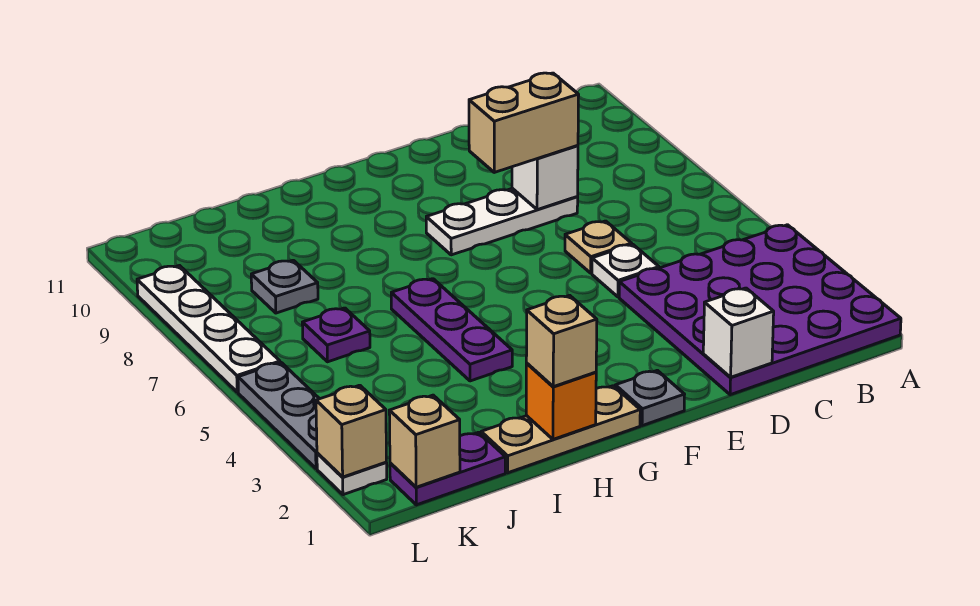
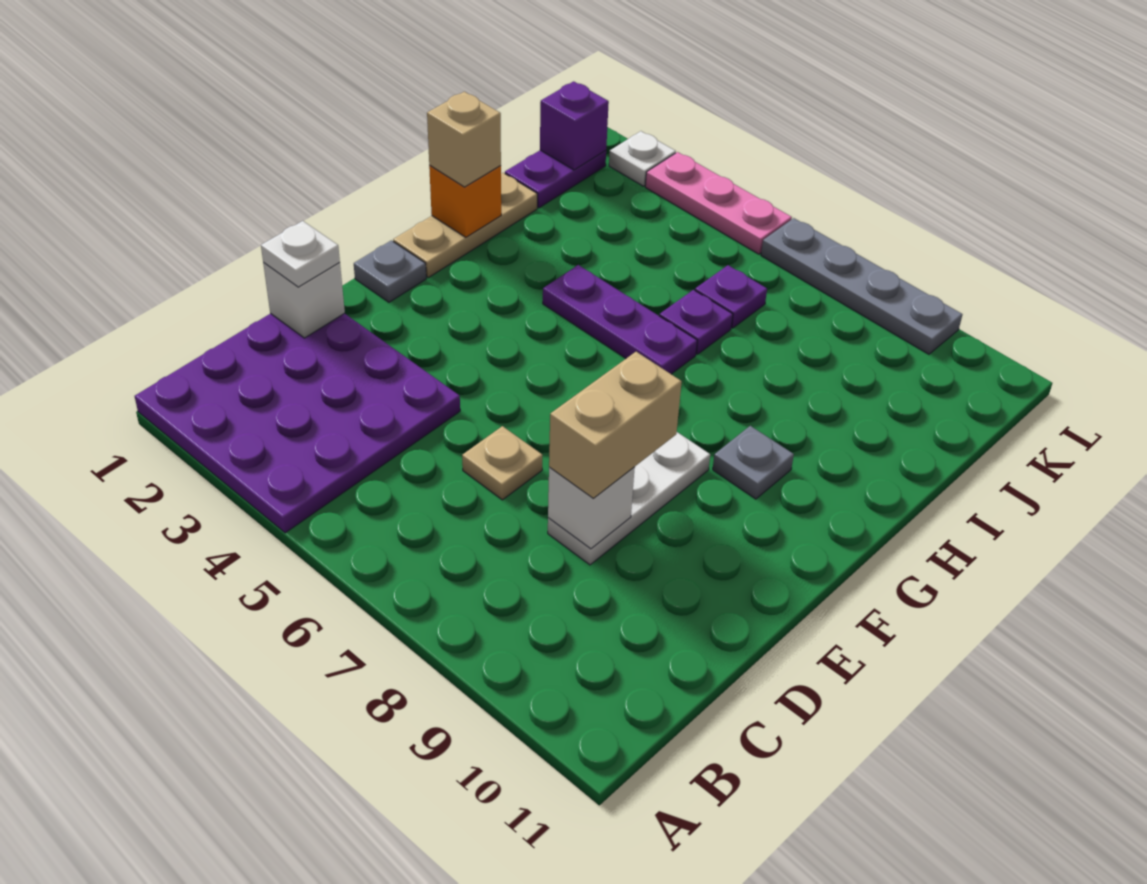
white 1x1 plate [592,244,659,297] -> white 1x1 plate moved to [261,221,340,287]
none -> purple 1x1 plate [659,290,733,354]
grey 1x1 plate [251,260,318,313] -> grey 1x1 plate moved to [713,426,794,499]
tan 1x1 brick [389,395,460,487] -> purple 1x1 brick [540,81,609,170]
tan 1x1 brick [316,385,386,477] -> none
grey 1x3 plate [238,363,319,469] -> pink 1x3 plate [645,152,792,254]
white 1x4 plate [137,266,280,392] -> grey 1x4 plate [761,218,962,354]

